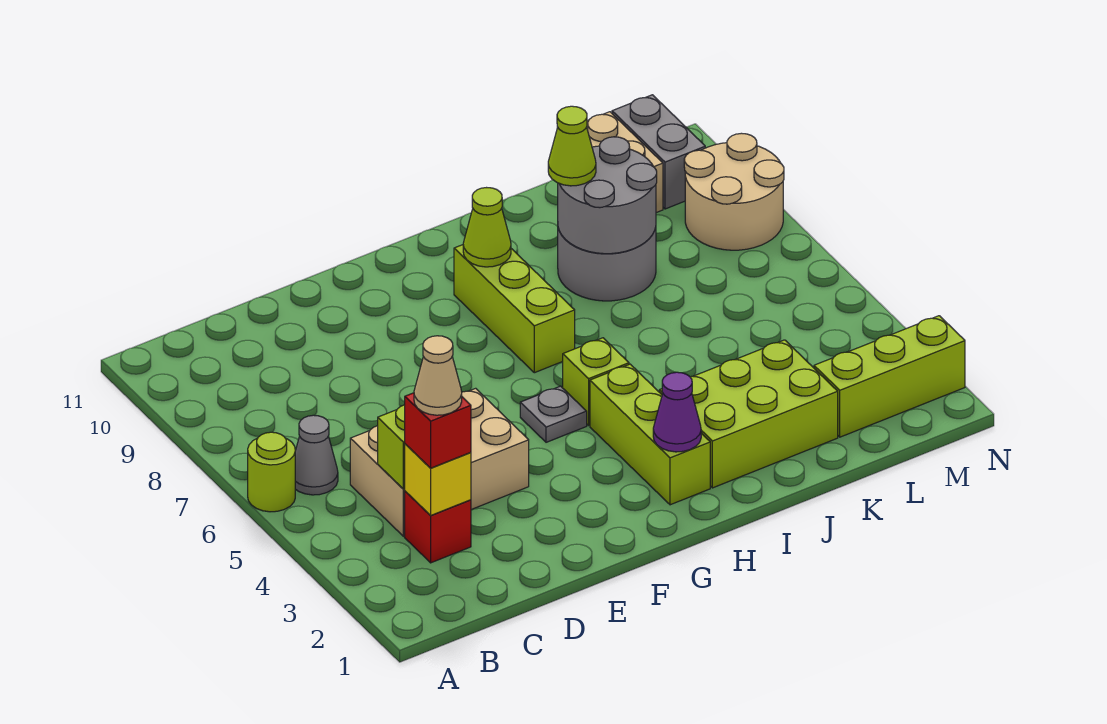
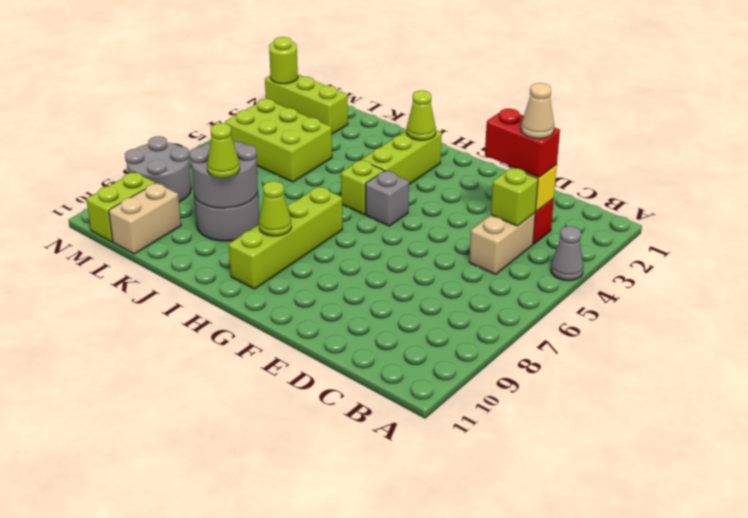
lime 1x1 round brick [248,432,295,512] -> lime 1x1 round brick moved to [269,37,298,84]
grey 1x1 cone [295,415,338,495] -> grey 1x1 cone moved to [551,226,584,281]
red 1x1 brick [405,393,471,468] -> red 1x2 brick [485,109,560,177]
tan 2x3 brick [350,388,529,536] -> tan 1x2 brick [469,213,535,275]
grey 1x1 plate [520,386,587,442] -> grey 1x1 brick [366,171,409,226]
purple 1x1 cone [653,372,701,452] -> lime 1x1 cone [407,90,436,140]
lime 1x3 brick [454,245,575,373] -> lime 1x4 brick [229,187,343,289]
lime 2x3 brick [659,340,838,488] -> lime 2x3 brick moved to [225,99,332,182]
tan 2x2 round brick [684,133,784,250] -> grey 2x2 round brick [125,136,191,202]
grey 1x2 brick [612,95,705,209] -> lime 1x2 brick [86,172,155,242]

